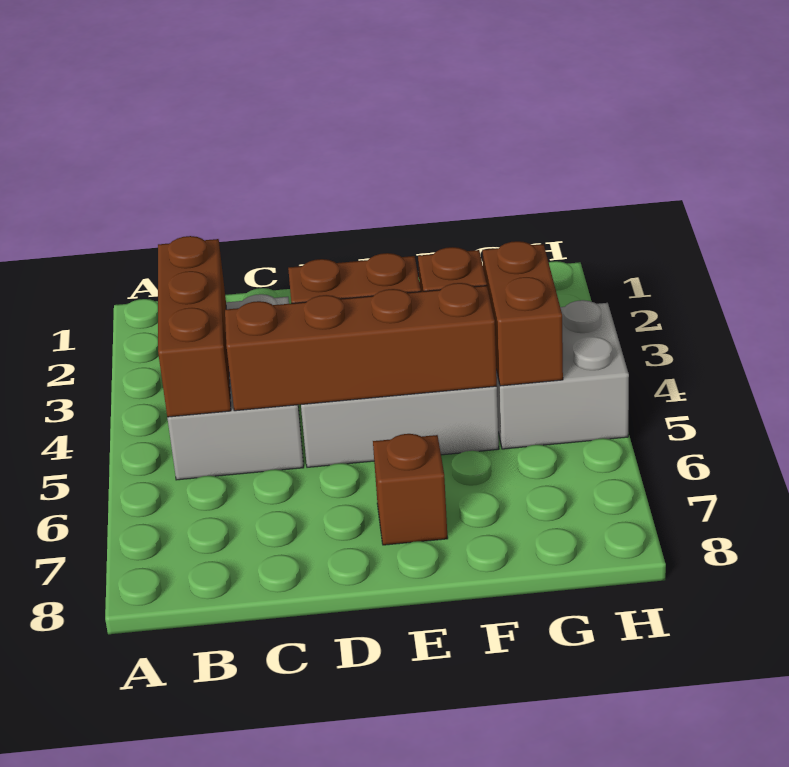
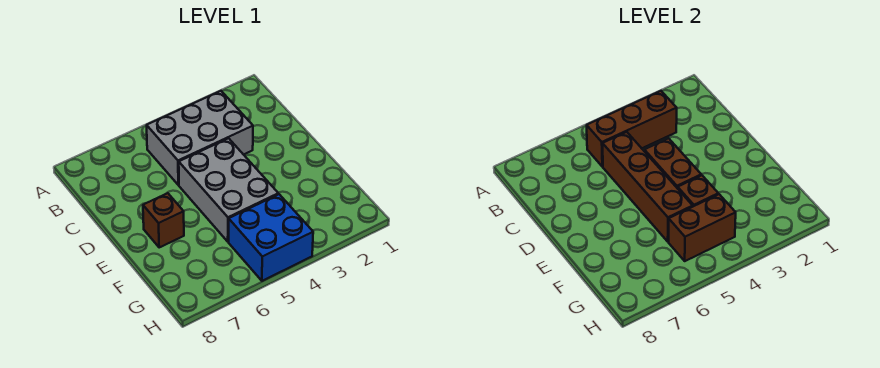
grey 2x2 brick [496,300,629,449] -> blue 2x2 brick [229,194,313,281]

